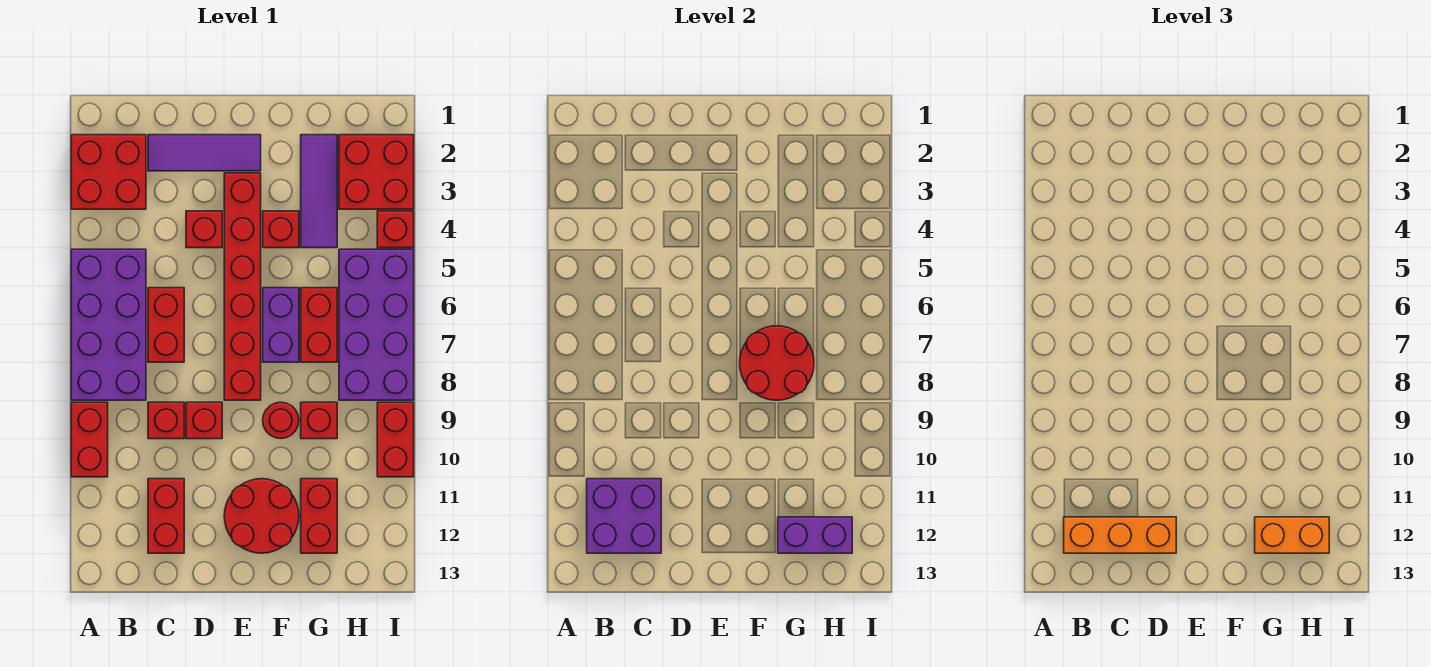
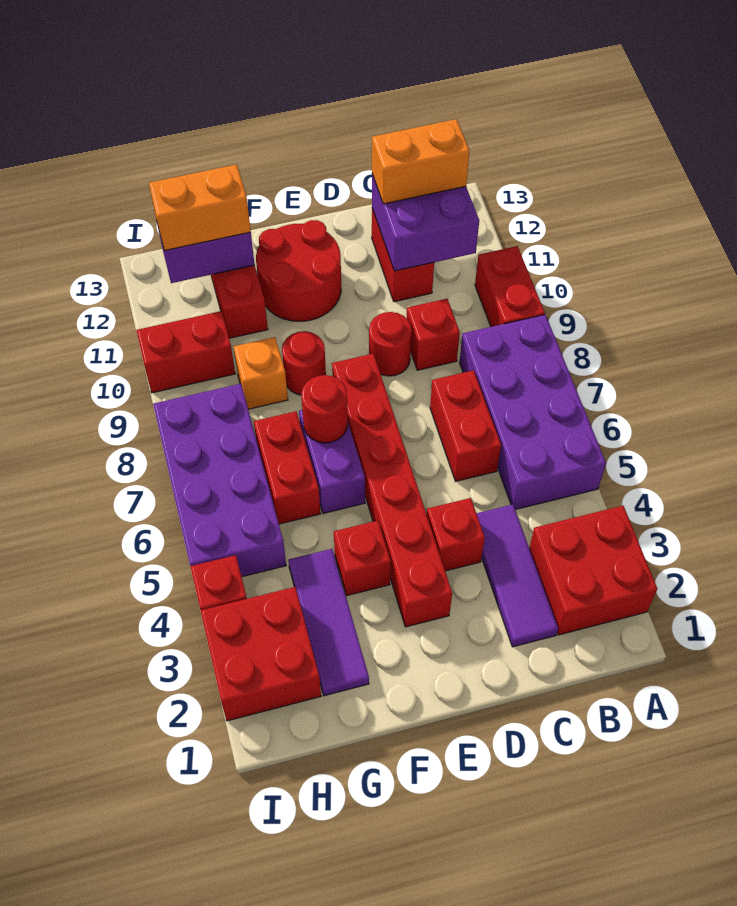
orange 1x3 brick [1064,517,1176,553] -> orange 1x2 brick [372,119,469,204]
purple 1x3 tile [148,135,261,171] -> purple 1x3 tile turned to [477,504,558,647]
red 1x1 brick [186,402,222,439] -> red 1x1 round brick [369,312,412,376]
red 2x2 round brick [740,326,814,400] -> red 1x1 round brick [301,375,348,443]
red 1x1 brick [301,402,337,439] -> orange 1x1 brick [234,337,288,409]
red 1x2 brick [377,402,414,477] -> red 1x2 brick turned to [136,311,235,393]

